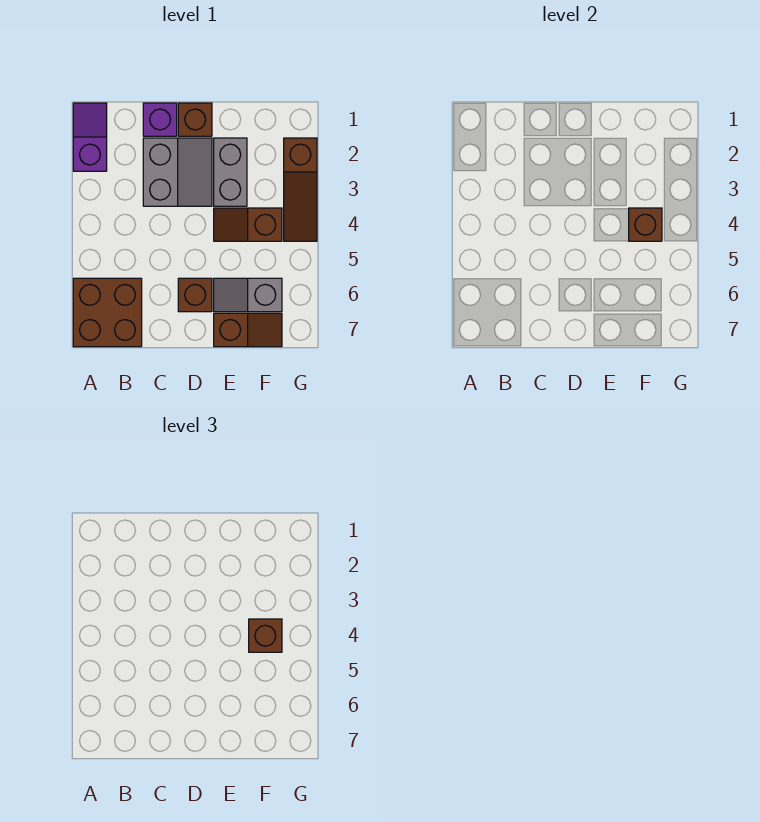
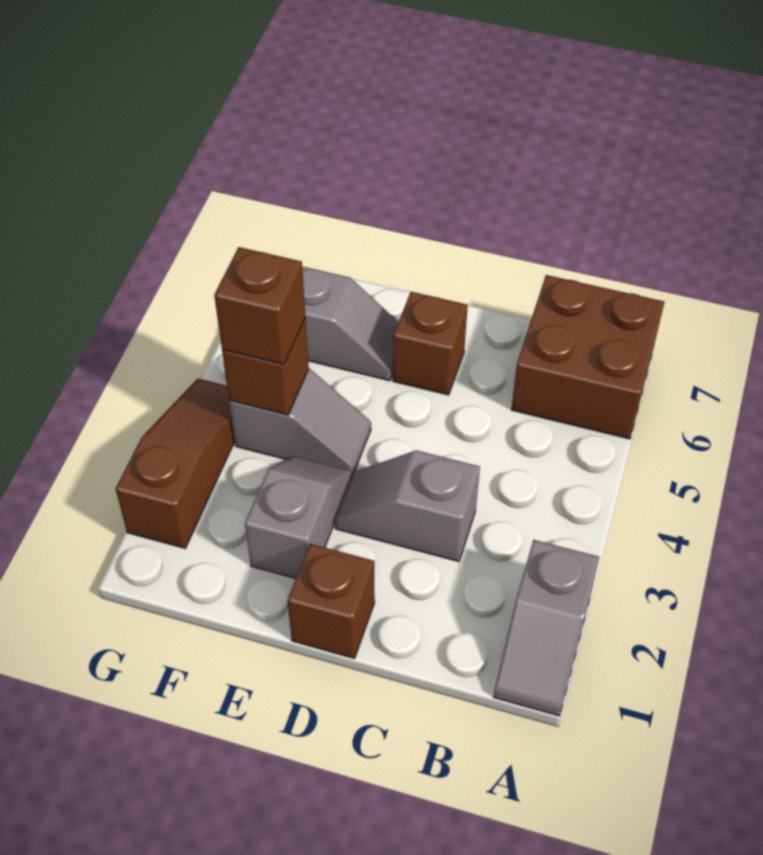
purple 1x2 slope [73,103,107,171] -> grey 1x2 slope [494,540,599,716]
purple 1x1 brick [143,103,177,136] -> none
grey 2x2 slope [143,138,212,206] -> grey 1x2 slope [335,450,480,562]
grey 1x2 brick [214,138,247,206] -> grey 1x2 slope [245,456,352,578]
brown 1x2 slope [214,208,282,241] -> grey 1x2 slope [229,369,371,476]
brown 1x2 slope [214,313,282,347] -> none

